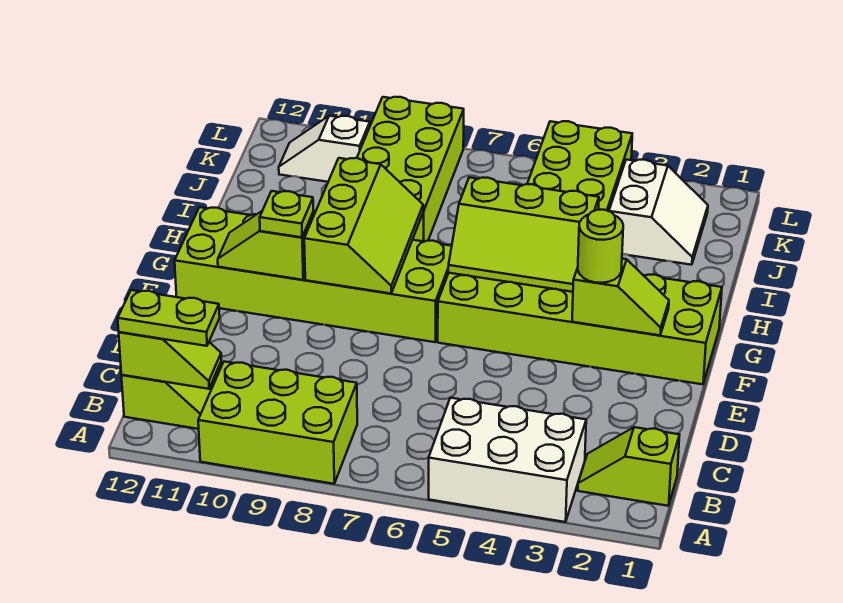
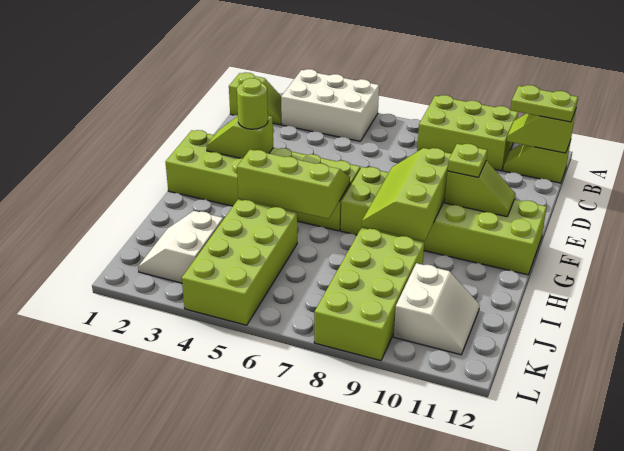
white 1x2 slope [279,116,370,182] -> white 2x2 slope [394,263,480,355]

